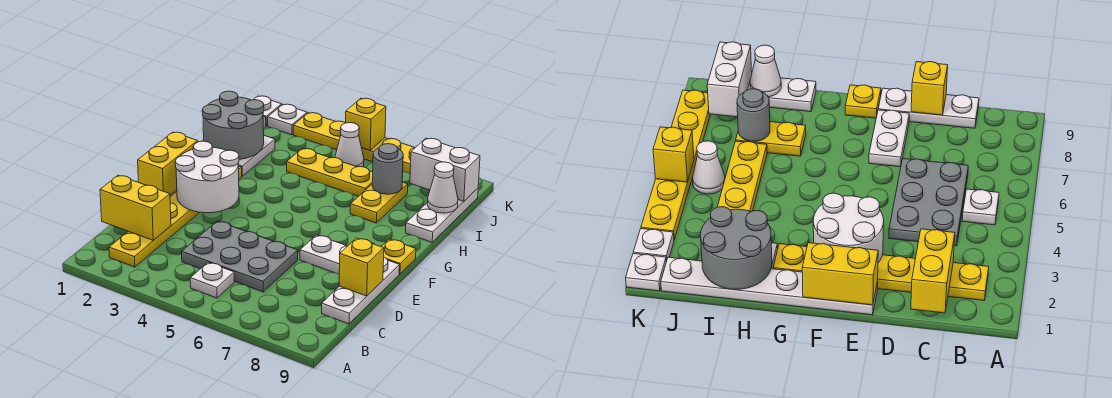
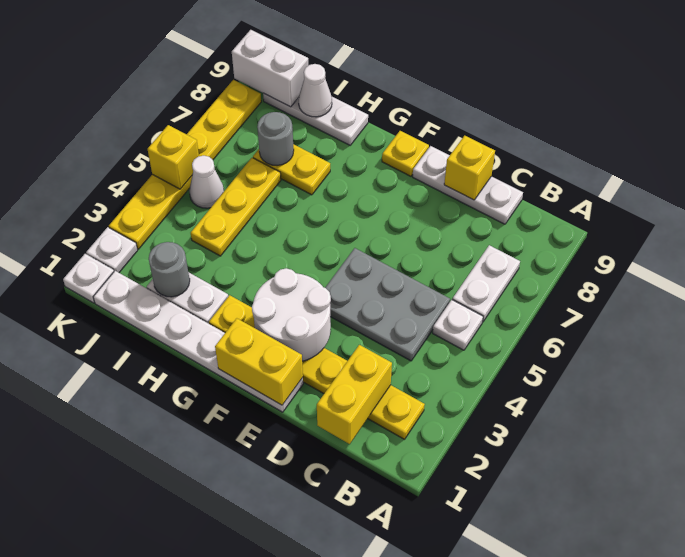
grey 2x3 plate [182,221,298,292] -> grey 2x3 plate turned to [325,248,450,361]
white 1x2 plate [300,235,347,274] -> white 1x2 plate moved to [452,245,520,322]
grey 2x2 round brick [202,91,264,159] -> grey 1x1 round brick [149,242,190,297]
white 1x2 brick [410,138,480,201] -> white 1x2 brick turned to [232,30,308,107]

